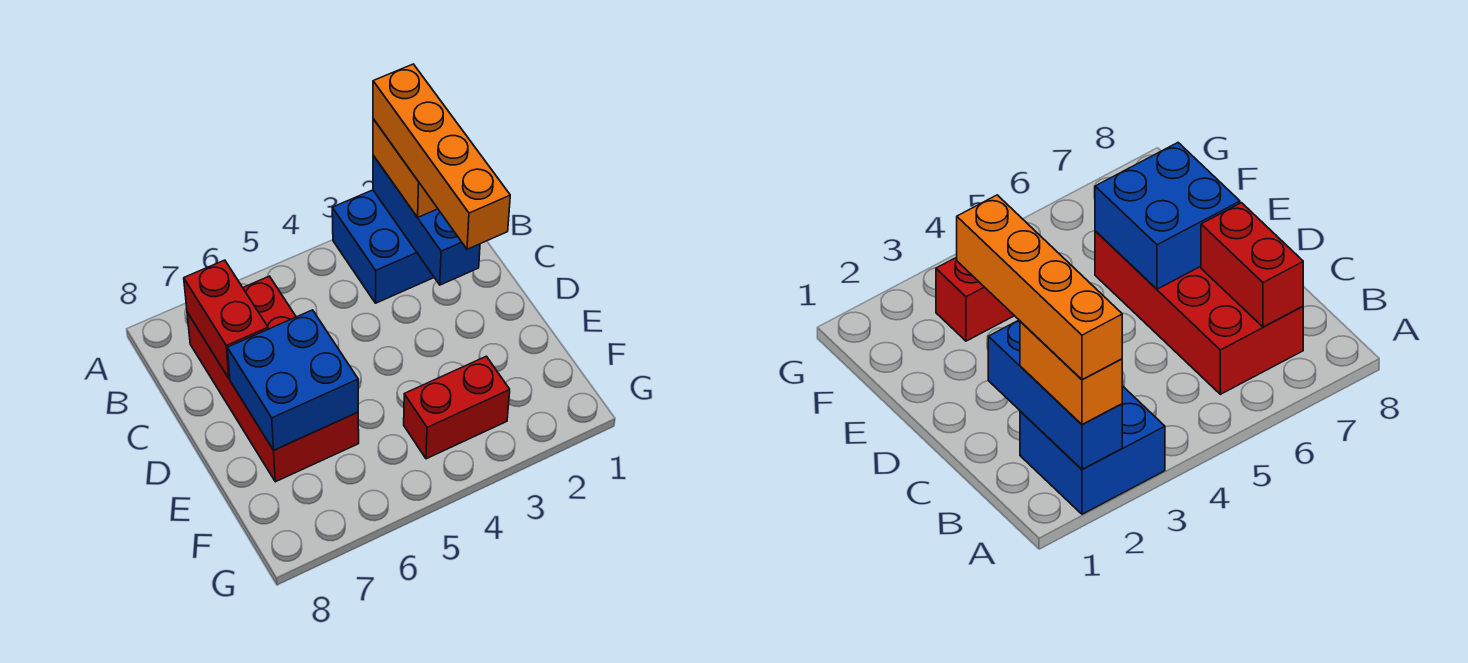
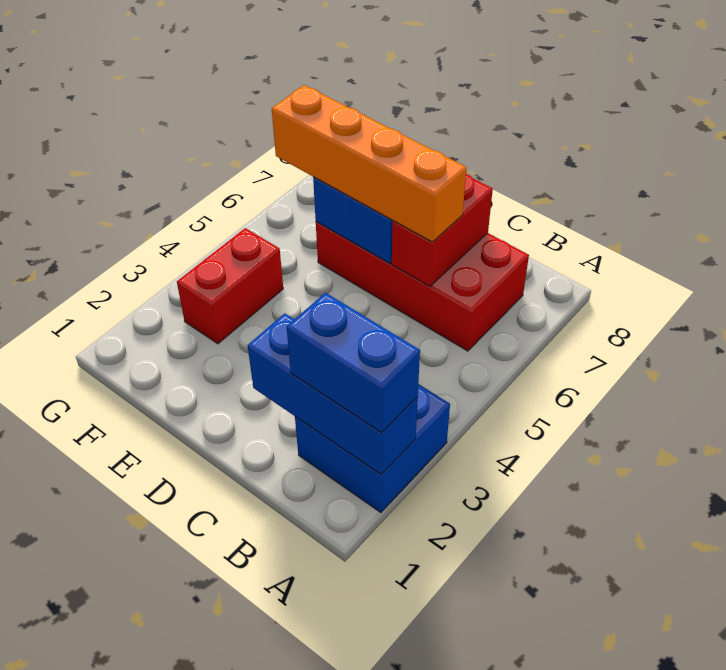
orange 1x2 brick [373,119,438,217] -> blue 1x2 brick [287,293,420,433]
orange 1x4 brick [373,64,510,249] -> orange 1x4 brick moved to [272,85,466,242]
red 1x2 brick [184,260,268,378] -> red 1x2 brick turned to [392,174,493,286]

